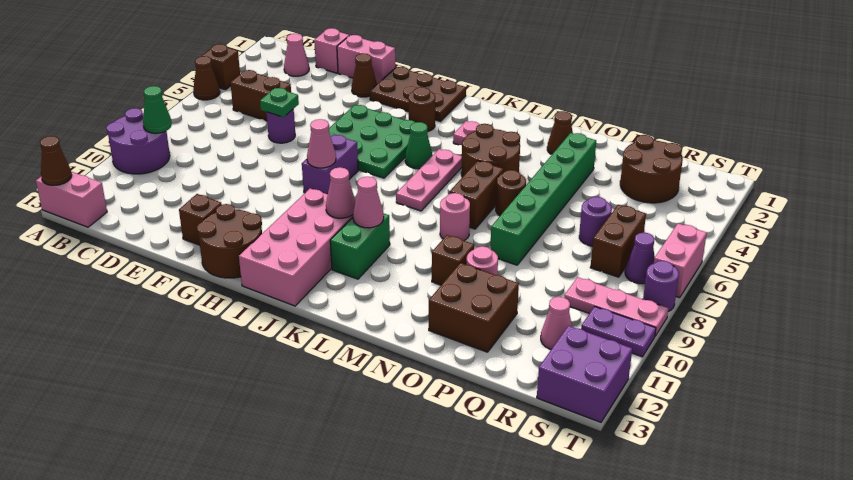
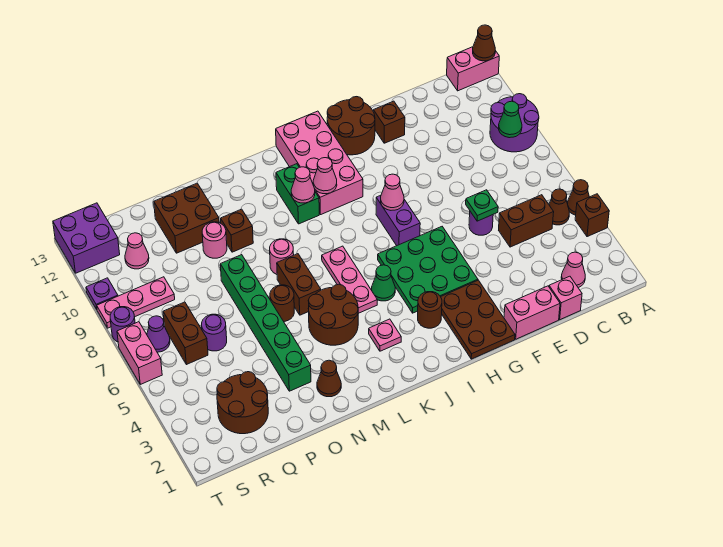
brown 1x1 cone [352,53,377,97] -> brown 1x1 cone moved to [549,189,569,225]
brown 2x3 plate [370,67,466,121] -> brown 2x3 plate turned to [441,280,515,359]
purple 1x2 plate [581,307,656,357] -> purple 1x1 plate [86,278,118,309]

